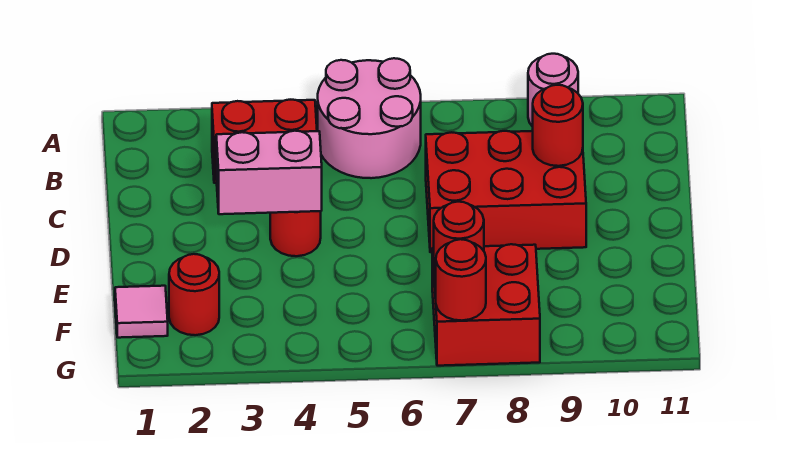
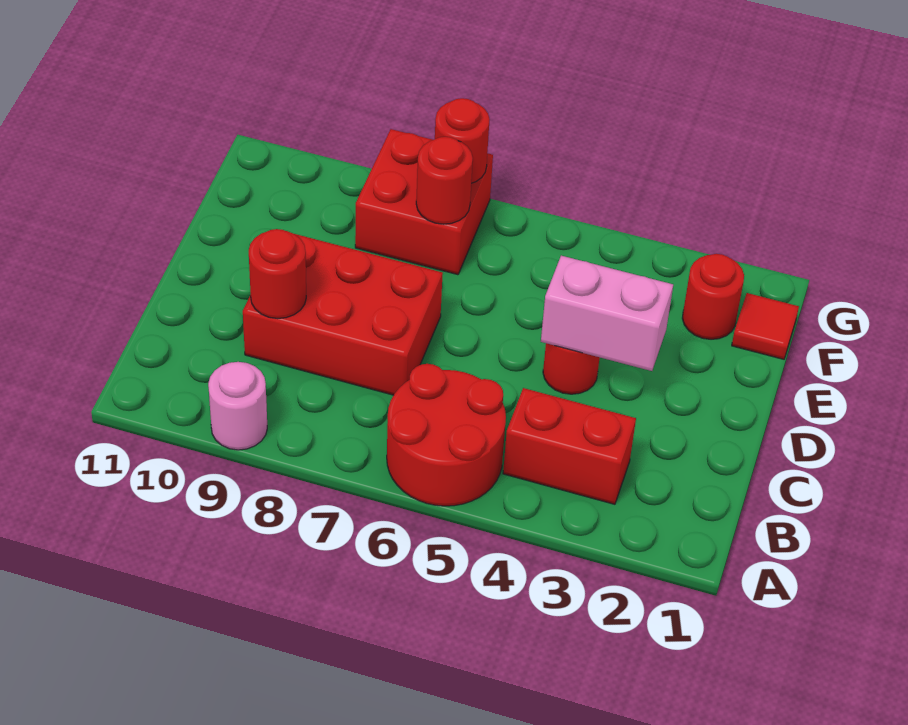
pink 2x2 round brick [318,58,421,178] -> red 2x2 round brick [387,364,506,506]
pink 1x1 tile [115,286,168,338] -> red 1x1 tile [732,293,799,359]

